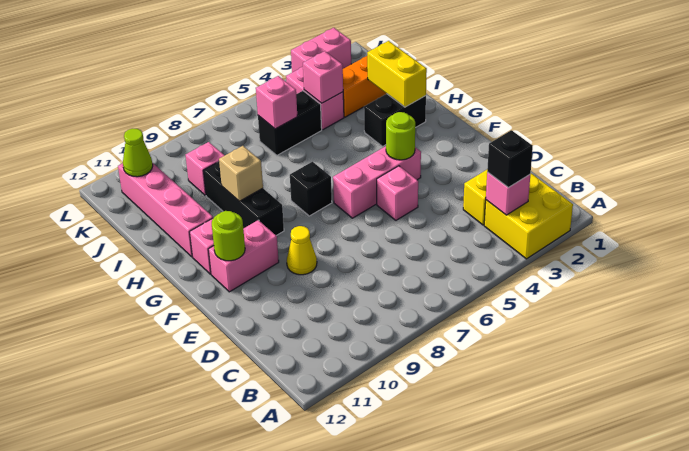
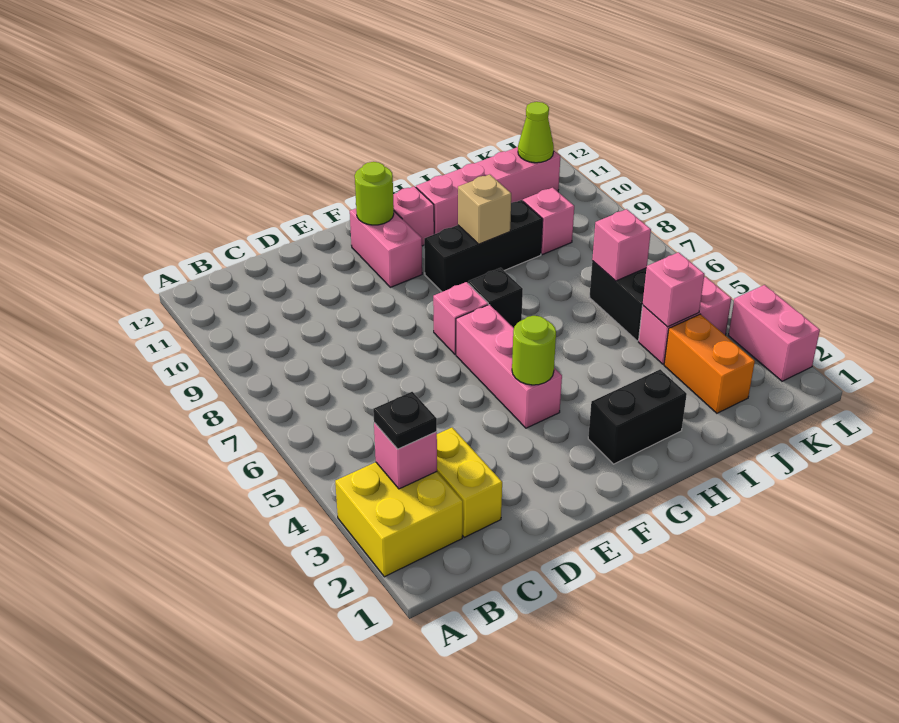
black 1x1 brick [487,130,533,188] -> black 1x1 plate [373,392,437,449]
pink 1x1 brick [377,166,418,220] -> pink 1x1 brick moved to [433,282,488,354]
yellow 1x1 cone [287,226,317,275] -> none
black 1x2 brick [364,94,426,146] -> black 1x2 brick turned to [588,369,687,464]
yellow 1x2 brick [367,41,427,107] -> none

